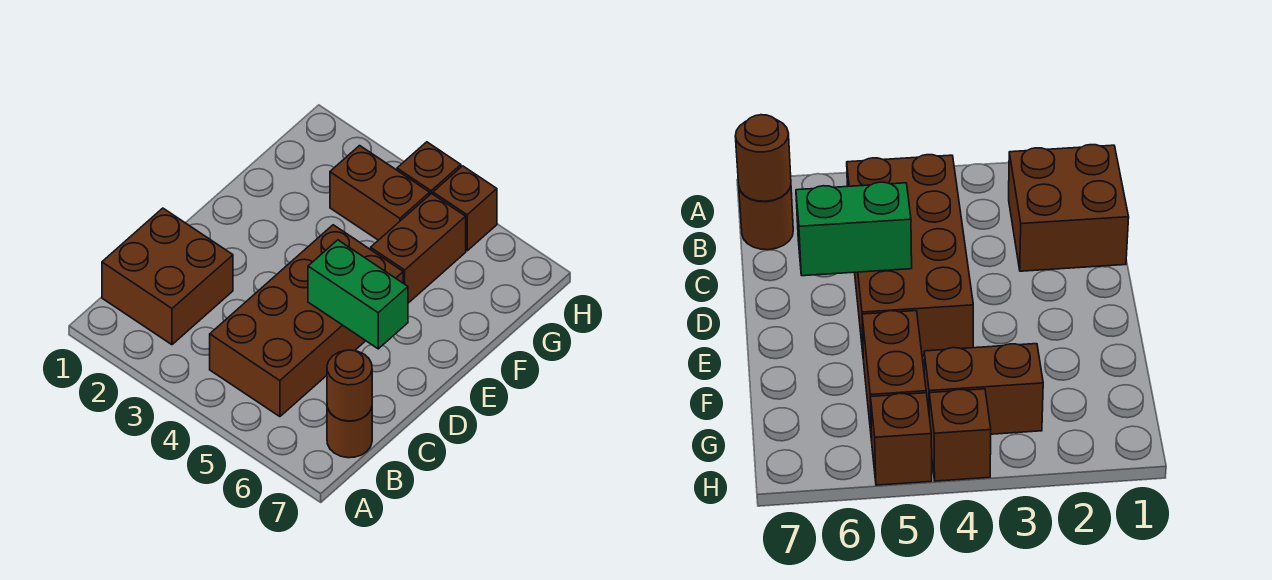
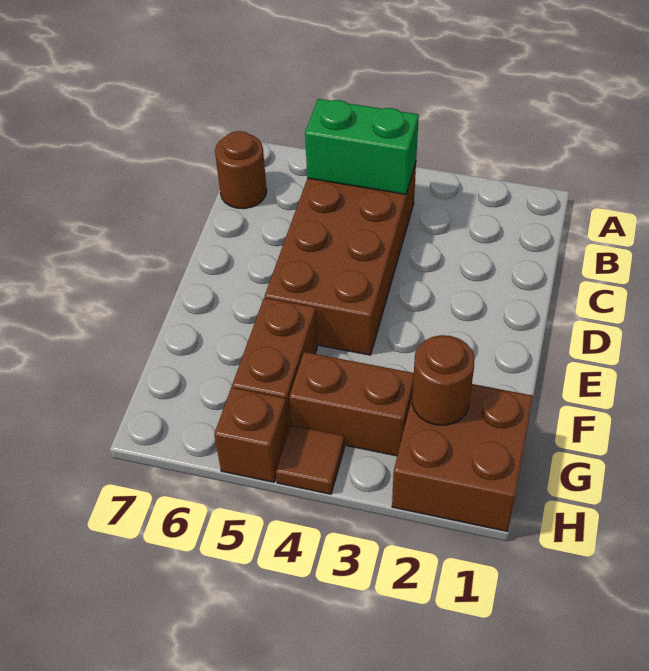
brown 2x2 brick [102,208,233,345] -> brown 2x2 brick moved to [392,384,533,532]
brown 1x1 round brick [327,350,372,421] -> brown 1x1 round brick moved to [412,335,475,425]
green 1x2 brick [308,240,408,349] -> green 1x2 brick moved to [305,99,419,194]
brown 1x1 brick [397,142,461,194] -> brown 1x1 tile [276,425,345,494]

